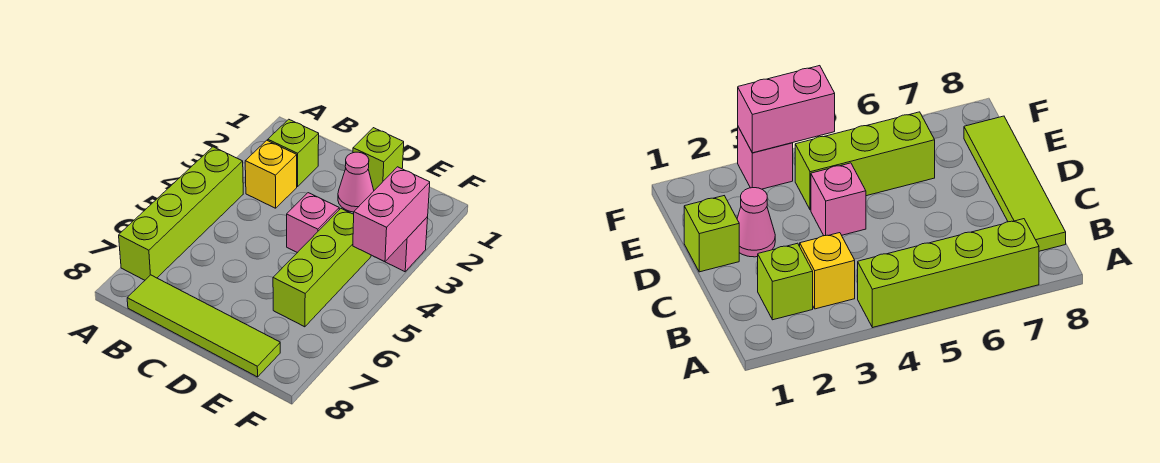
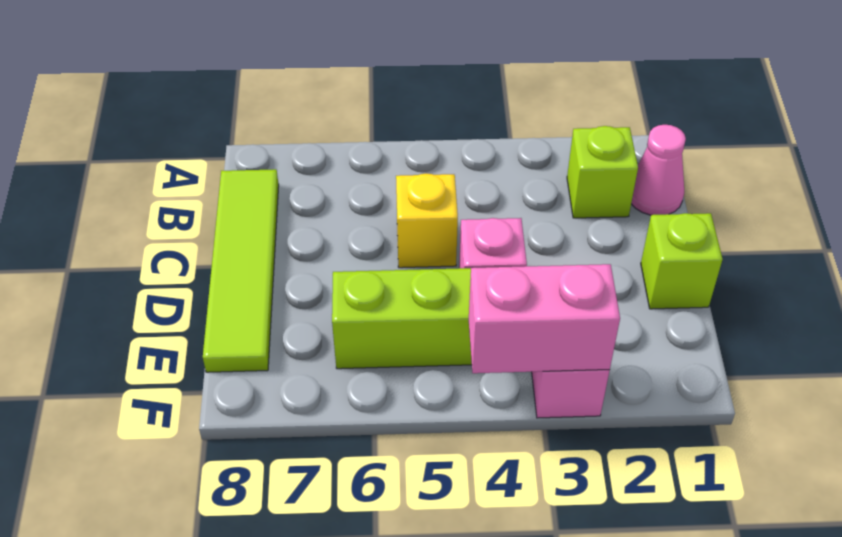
lime 1x4 brick [119,147,243,280] -> none
yellow 1x1 brick [245,140,297,208] -> yellow 1x1 brick moved to [396,174,458,268]
pink 1x1 cone [338,152,374,212] -> pink 1x1 cone moved to [631,125,686,215]

